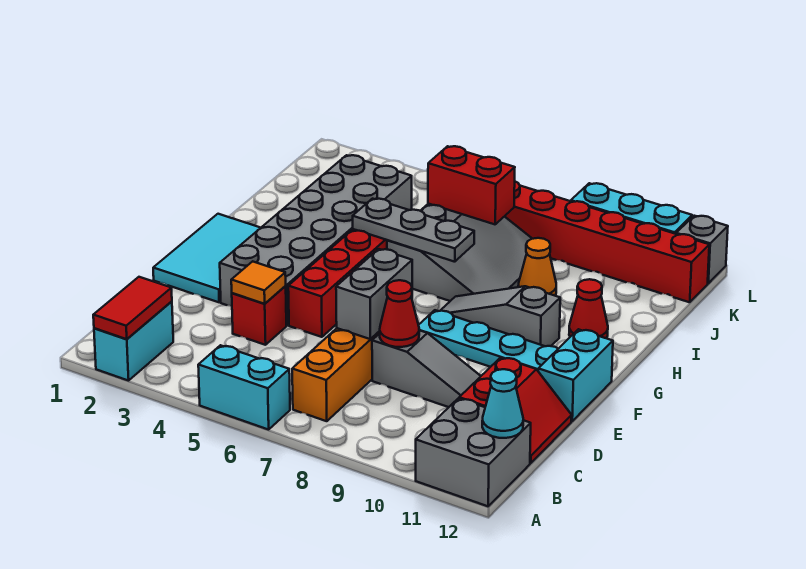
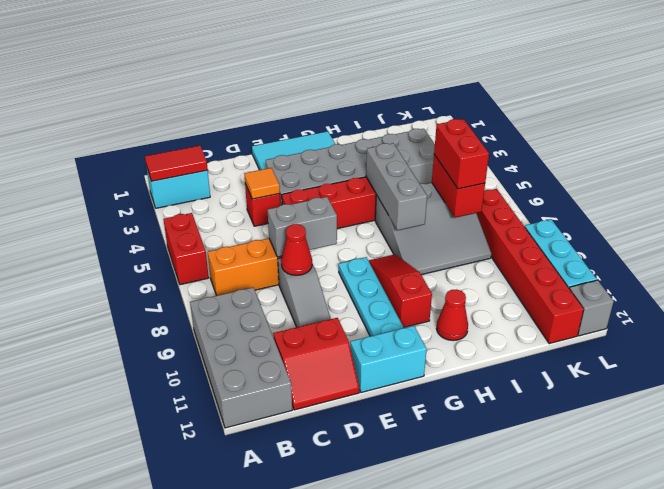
cyan 1x2 brick [198,345,290,430] -> red 1x2 brick [163,213,209,285]
grey 2x2 brick [416,398,531,506] -> grey 2x4 brick [190,288,292,428]
cyan 1x1 cone [482,369,523,438] -> none
grey 1x3 slope [440,286,560,346] -> red 1x3 slope [368,255,432,327]
grey 1x3 plate [353,199,474,262] -> grey 1x3 brick [366,143,427,230]
orange 1x1 cone [518,238,556,296] -> none
none -> red 1x2 brick [434,119,489,189]

